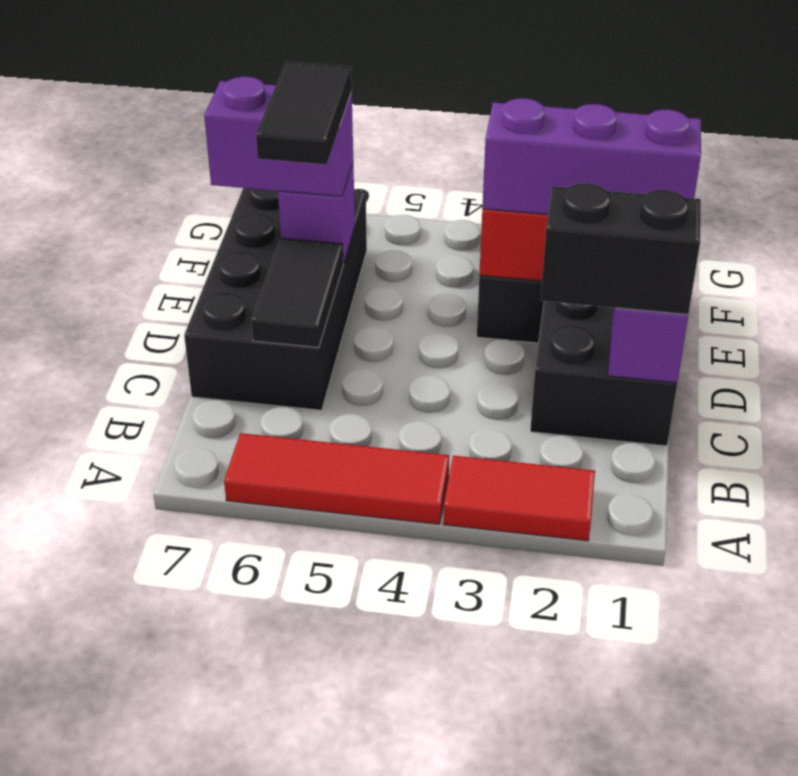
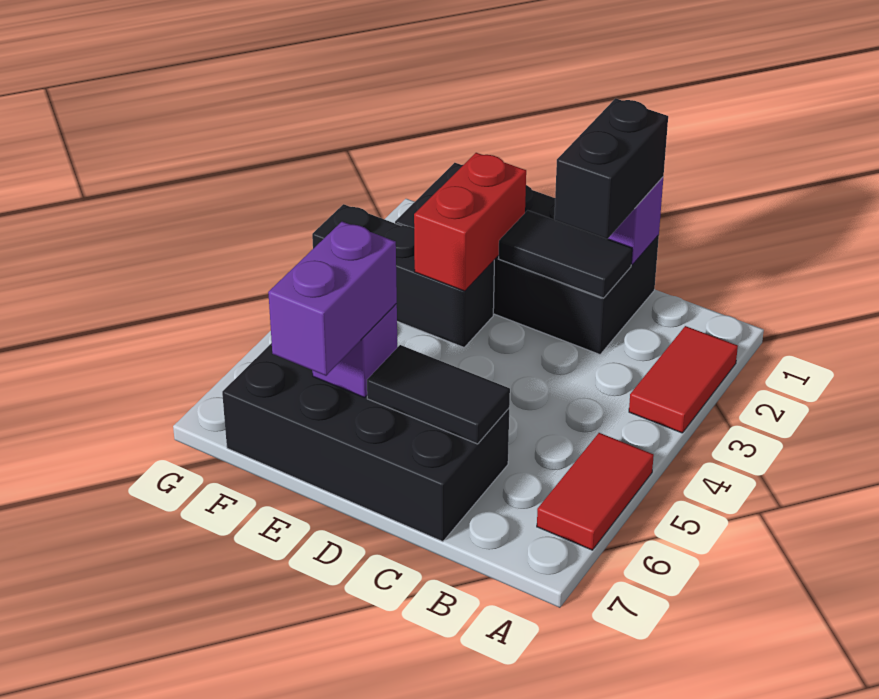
red 1x3 tile [224,433,449,524] -> red 1x2 tile [537,433,654,550]
black 1x2 tile [256,62,352,164] -> black 1x2 tile moved to [498,210,632,298]
purple 1x3 brick [482,98,701,214] -> none

